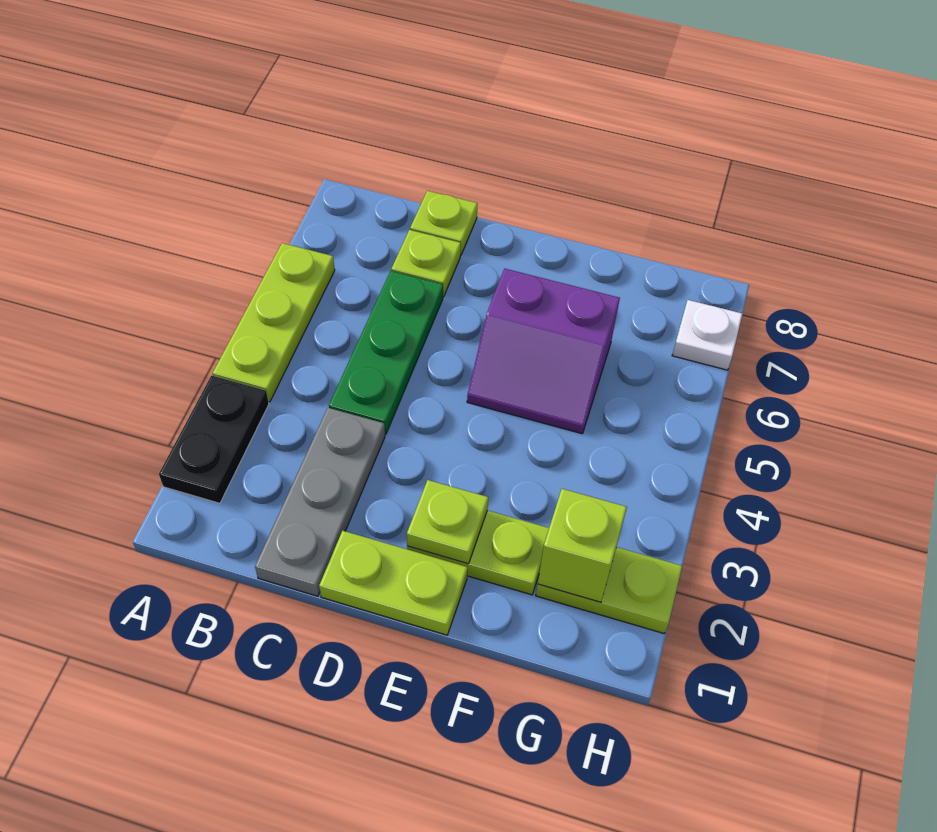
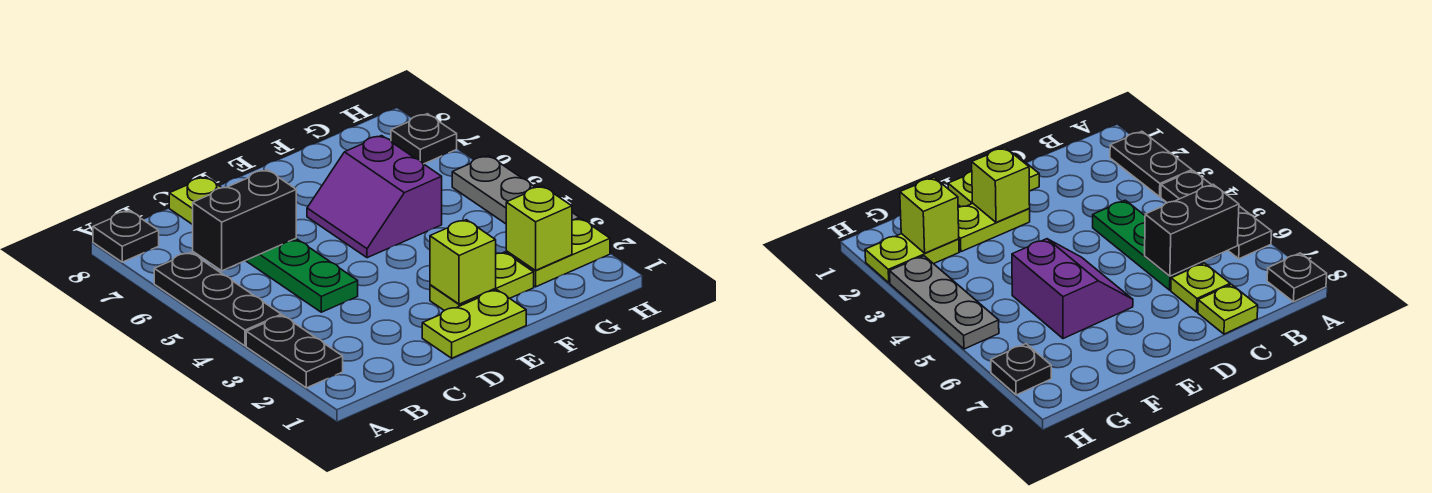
lime 1x3 plate [213,243,335,402] -> black 1x3 plate [154,252,281,346]
none -> black 1x1 plate [93,211,159,262]
none -> black 1x2 brick [193,170,296,271]
grey 1x3 plate [255,408,385,596] -> grey 1x3 plate moved to [452,156,579,224]
lime 1x1 plate [407,480,488,564] -> lime 1x1 brick [430,220,496,304]
purple 2x2 slope [467,269,620,434] -> purple 2x2 slope turned to [307,136,442,258]
white 1x1 plate [672,300,742,370] -> black 1x1 plate [391,114,457,164]

